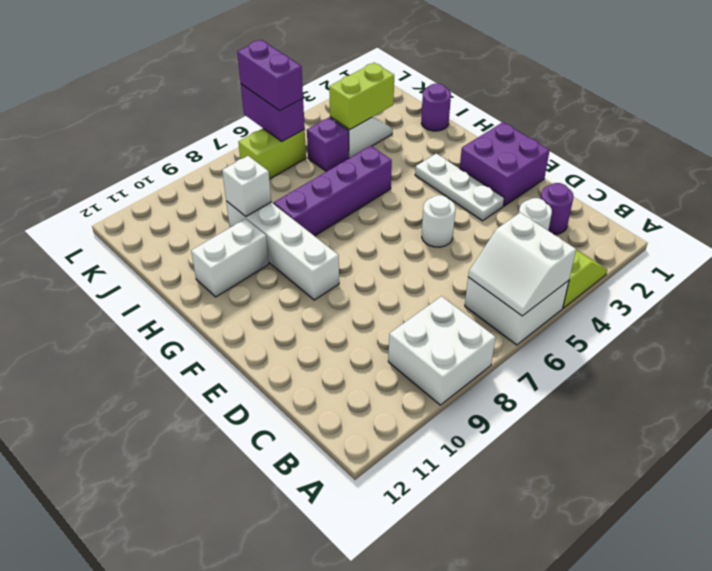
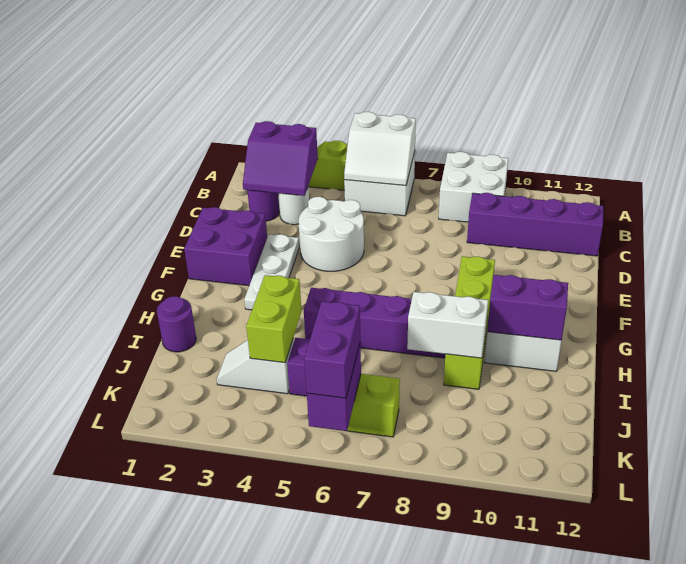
white 2x2 slope [468,212,576,316] -> white 2x2 slope turned to [344,112,416,186]
none -> purple 2x2 slope [243,121,318,196]
none -> purple 1x4 brick [467,193,604,256]
white 1x1 round brick [422,195,456,247] -> white 2x2 round brick [298,197,364,271]
white 1x4 brick [226,201,339,300] -> lime 1x4 brick [444,256,495,389]
none -> purple 1x2 brick [487,275,568,340]
white 1x1 brick [222,156,271,216] -> white 1x2 brick [407,292,488,358]
lime 1x2 brick [329,63,394,130] -> lime 1x2 brick turned to [246,275,302,363]

